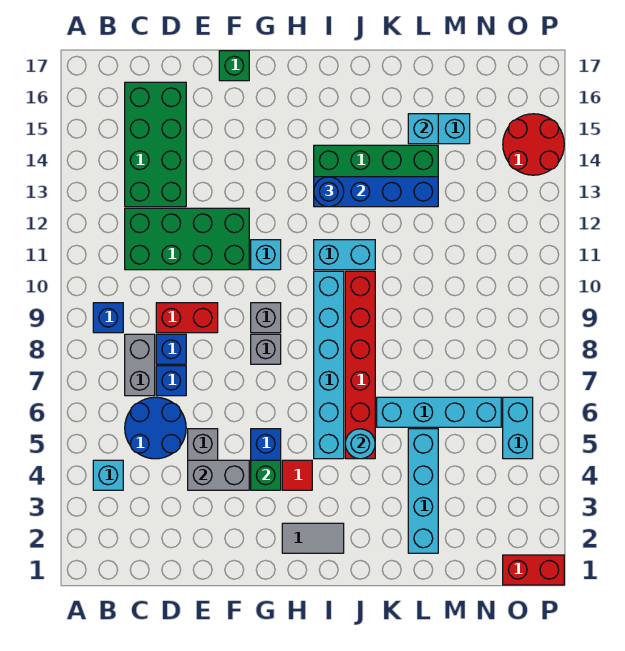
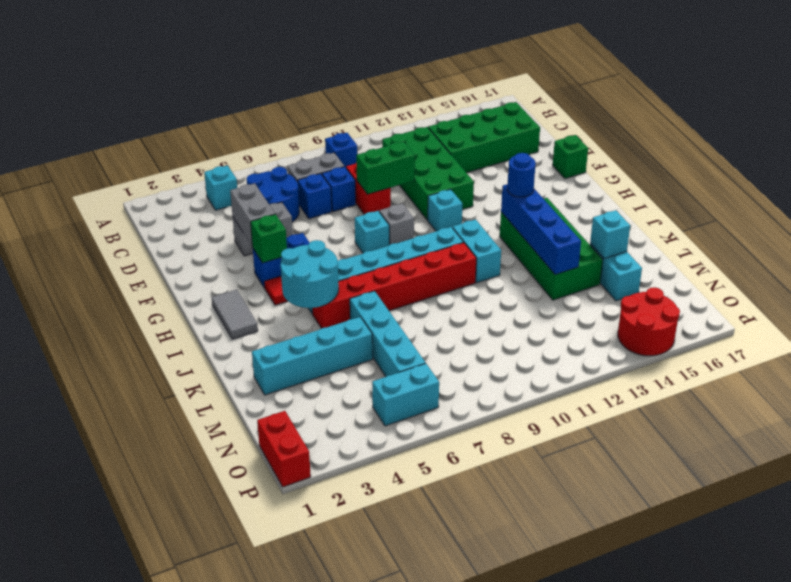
none -> green 1x2 brick [356,142,415,194]
grey 1x1 brick [251,334,281,364] -> cyan 1x1 brick [355,211,389,253]
cyan 1x1 round brick [345,429,375,459] -> cyan 2x2 round brick [281,240,339,308]

